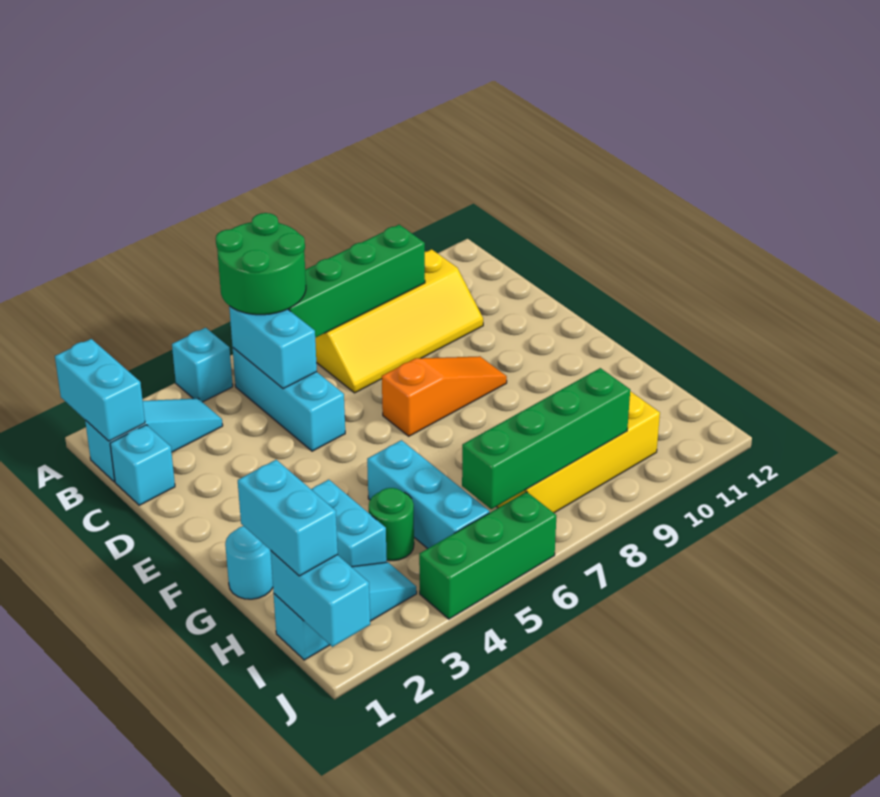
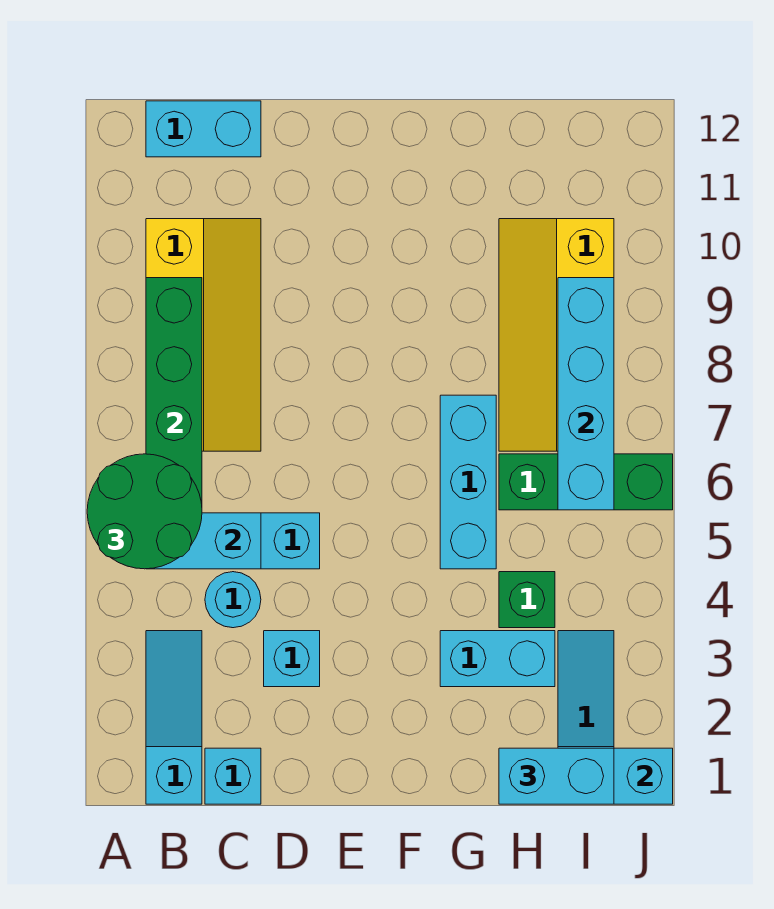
cyan 1x2 brick [55,339,145,441] -> cyan 1x2 brick moved to [146,101,261,157]
cyan 1x1 brick [172,328,233,402] -> cyan 1x1 brick moved to [264,631,320,687]
orange 1x3 slope [382,356,507,436] -> none
cyan 1x1 round brick [225,526,273,599] -> cyan 1x1 round brick moved to [205,572,261,628]
cyan 1x3 brick [367,440,489,549] -> cyan 1x3 brick turned to [440,395,496,569]
green 1x1 round brick [369,488,414,561] -> green 1x1 brick [499,572,555,628]
green 1x4 brick [462,368,630,509] -> cyan 1x4 brick [558,278,614,510]
green 1x3 brick [419,492,556,619] -> green 1x3 brick turned to [499,454,673,510]

